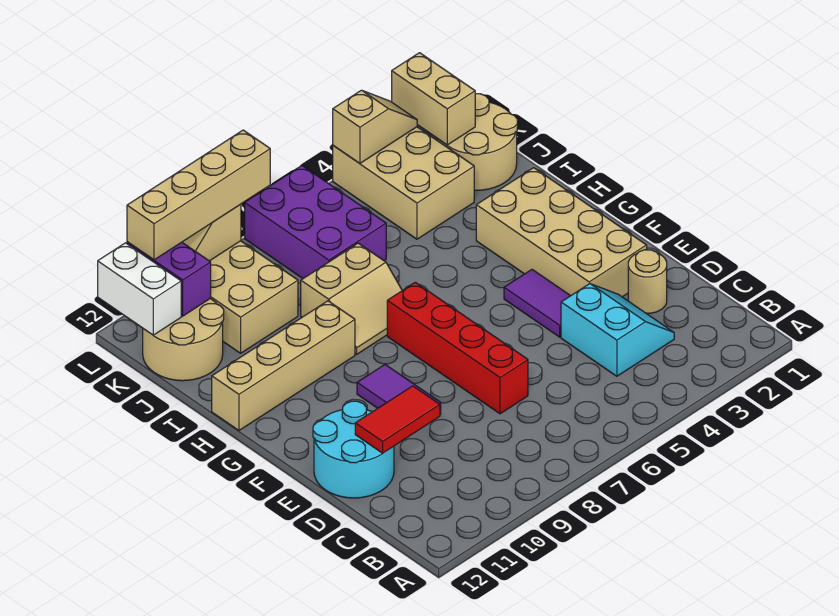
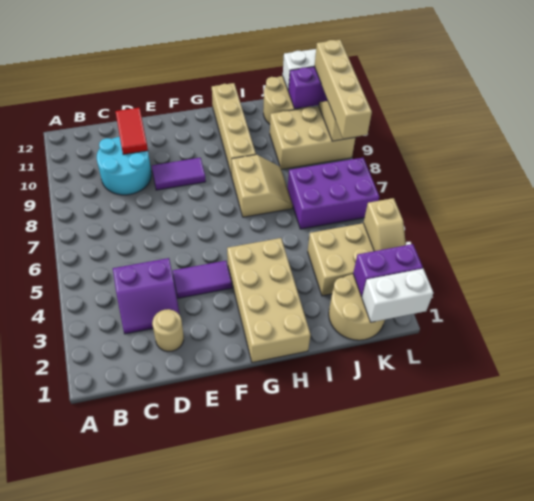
cyan 2x2 slope [561,284,674,376] -> purple 2x2 slope [113,258,180,334]
red 1x4 brick [387,282,528,414] -> none
cyan 2x2 round brick [313,401,394,498] -> cyan 2x2 round brick moved to [97,137,151,195]
tan 2x4 brick [476,168,647,297] -> tan 2x4 brick turned to [227,238,311,363]
tan 2x2 slope [301,243,402,354] -> tan 2x2 slope turned to [232,155,293,217]
none -> white 1x2 brick [362,269,433,322]
tan 1x2 brick [392,53,475,145] -> purple 1x2 brick [353,244,423,297]

